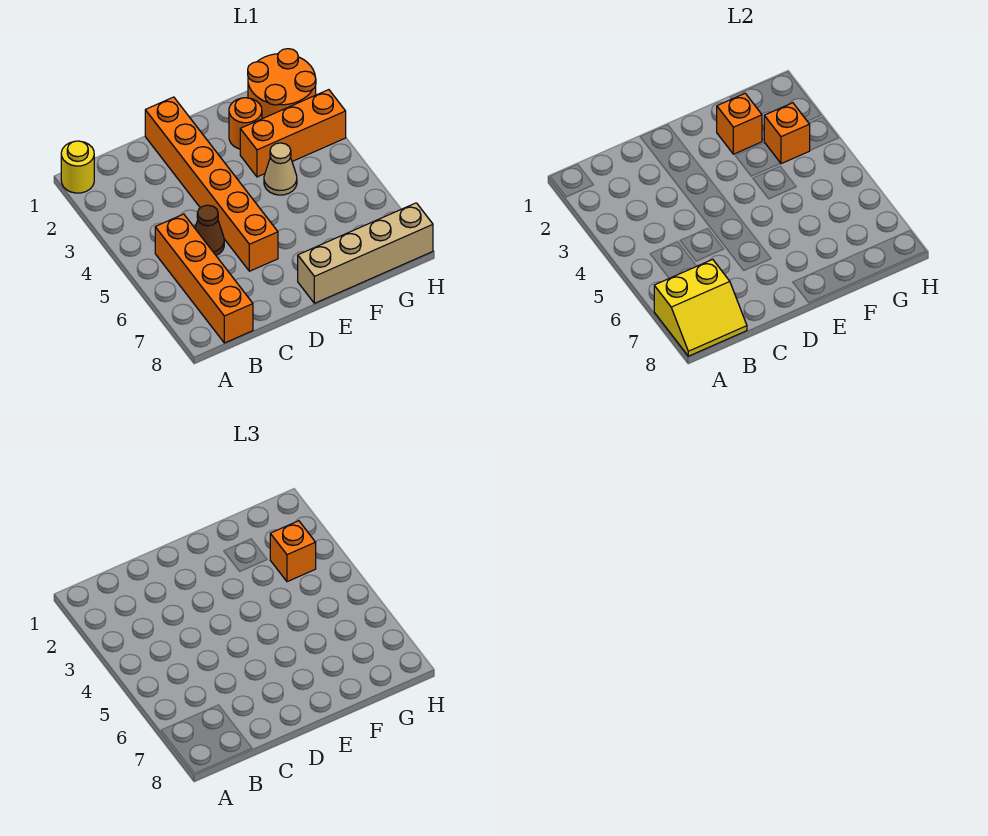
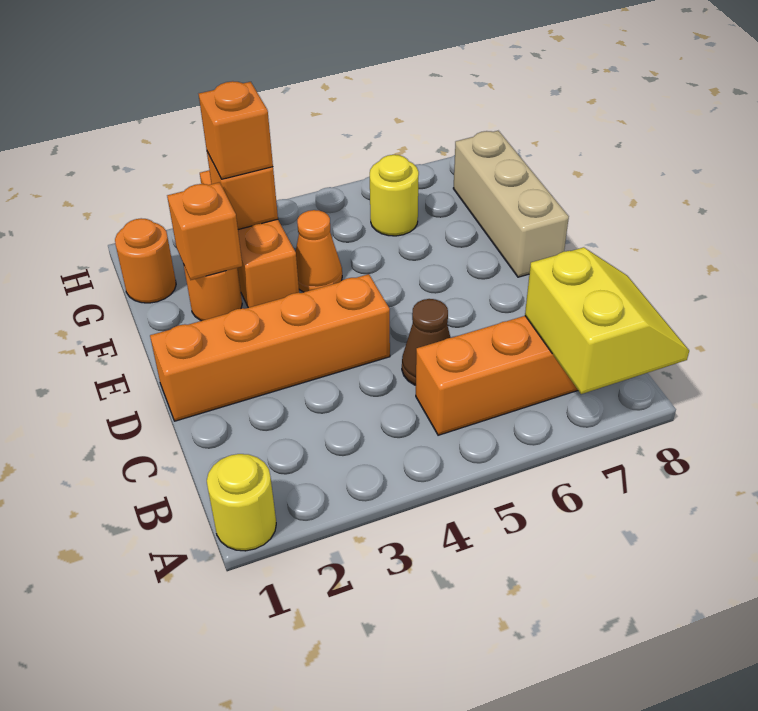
orange 1x6 brick [145,97,278,271] -> orange 1x4 brick [150,274,390,421]
tan 1x4 brick [298,203,433,303] -> tan 1x3 brick [453,131,569,277]
tan 1x1 cone [264,143,297,195] -> orange 1x1 cone [295,210,342,292]
orange 2x2 round brick [248,49,316,119] -> orange 1x1 round brick [115,218,176,303]
none -> yellow 1x1 round brick [370,155,419,236]

